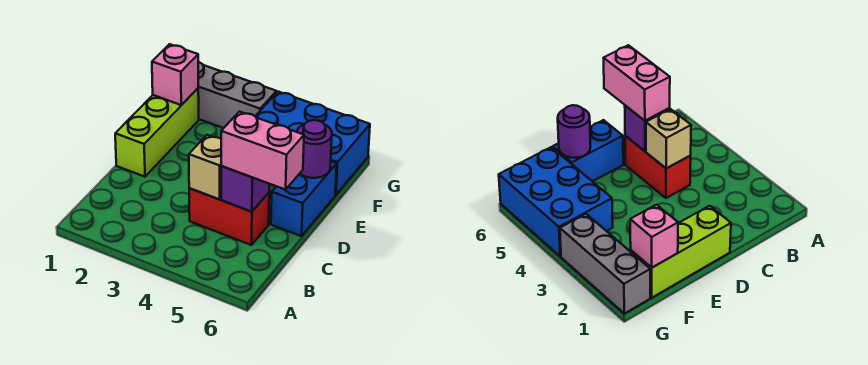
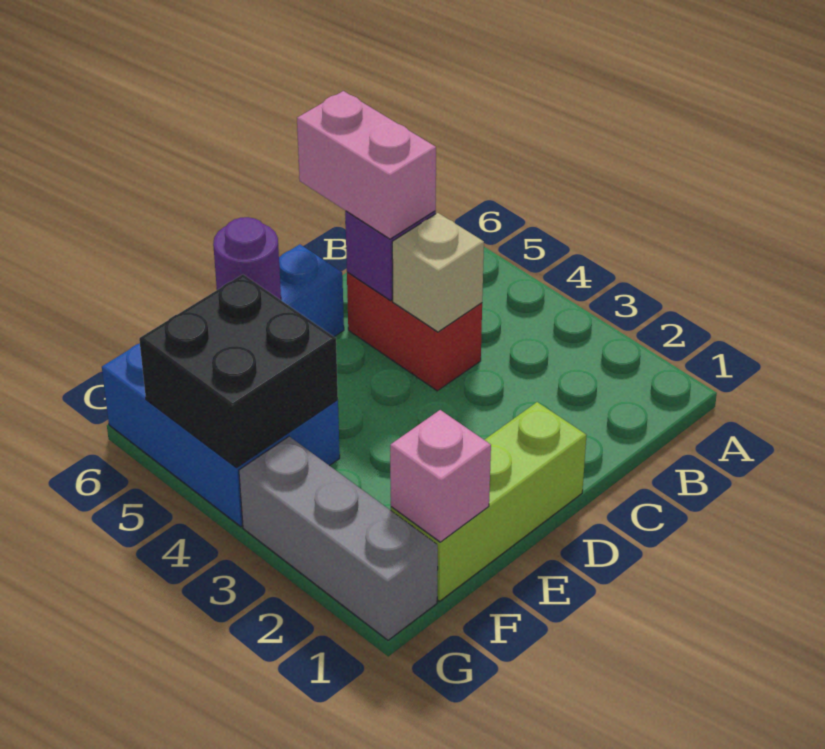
none -> black 2x2 brick [139,274,338,468]

